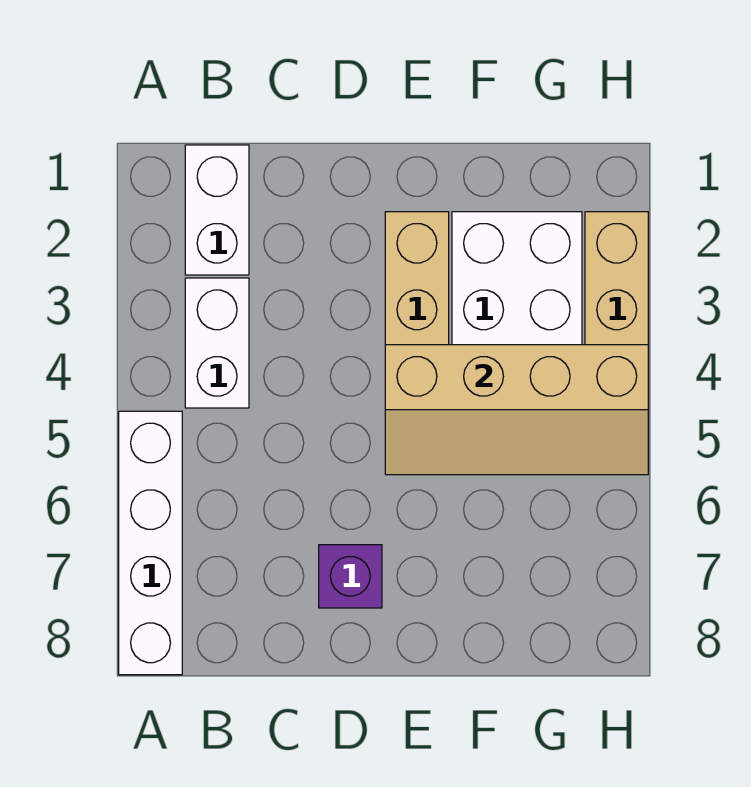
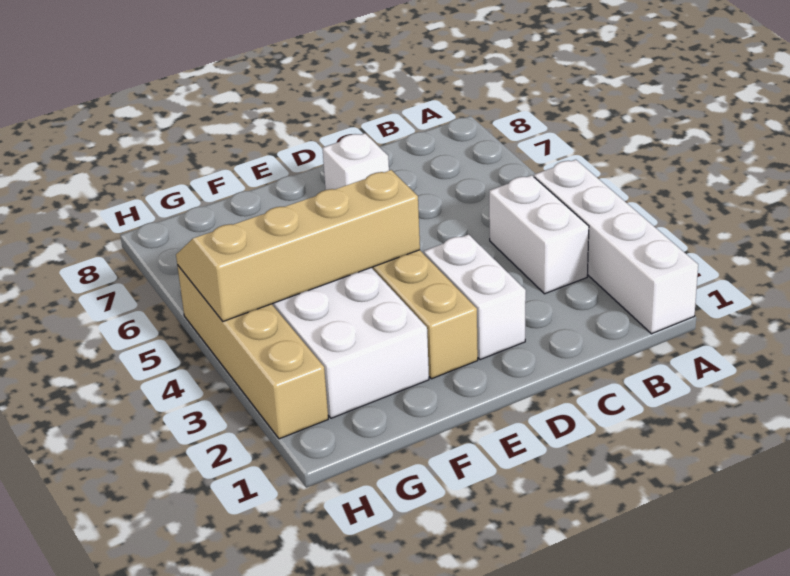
white 1x4 brick [119,411,182,675] -> white 1x4 brick moved to [534,160,698,334]
white 1x2 brick [185,145,249,275] -> white 1x2 brick moved to [424,234,526,360]
purple 1x1 brick [319,545,382,608] -> white 1x1 brick [322,133,389,190]

